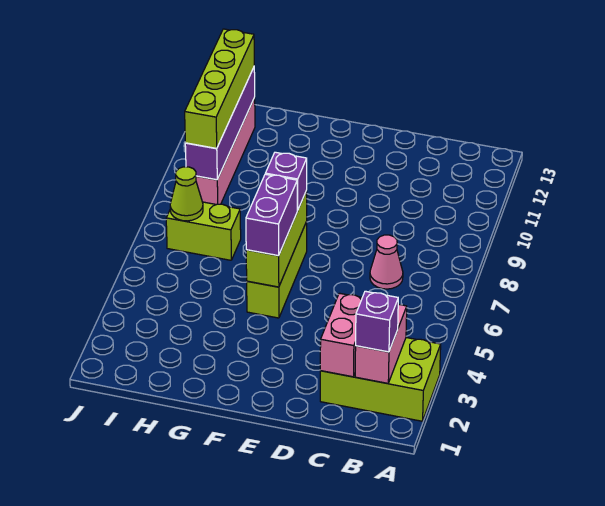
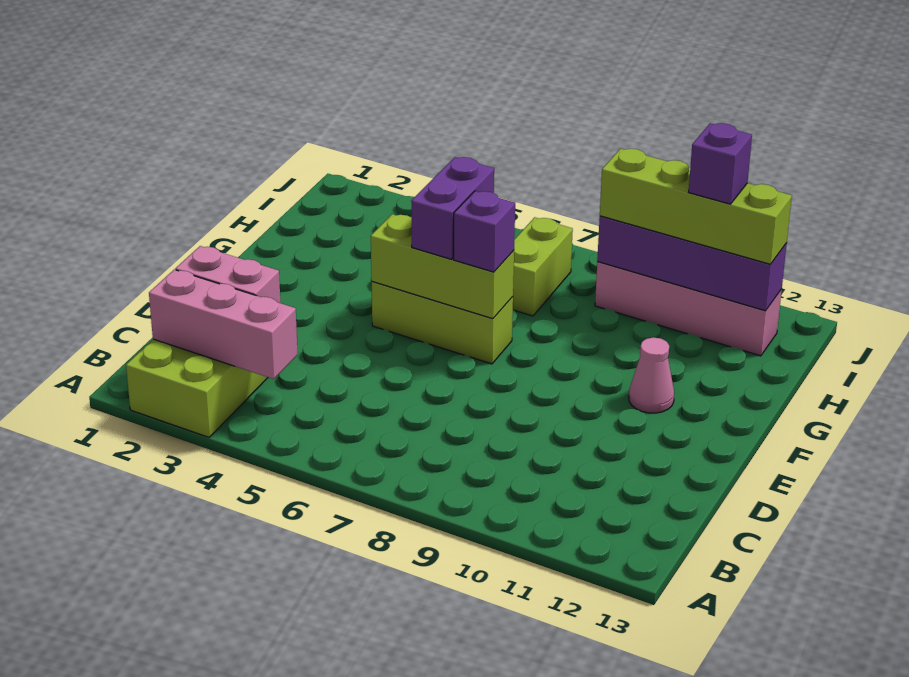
pink 1x2 brick [355,304,407,383] -> pink 1x3 brick [149,270,298,379]
purple 1x1 brick [356,291,398,352] -> purple 1x1 brick moved to [689,123,752,204]
pink 1x1 cone [370,235,403,289] -> pink 1x1 cone moved to [629,337,674,413]
purple 1x2 brick [246,174,298,256] -> purple 1x2 brick turned to [411,157,494,259]
lime 1x1 cone [170,167,203,221] -> none

